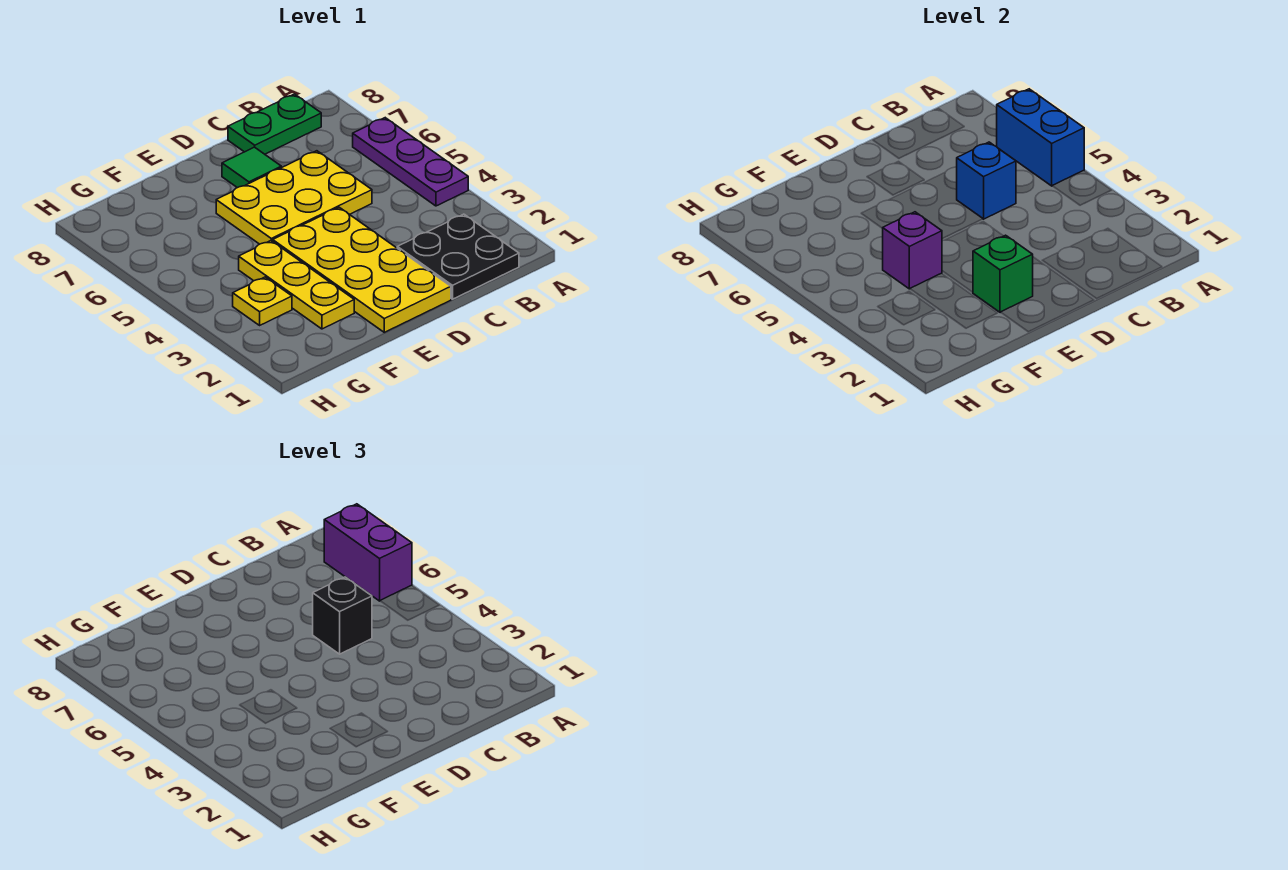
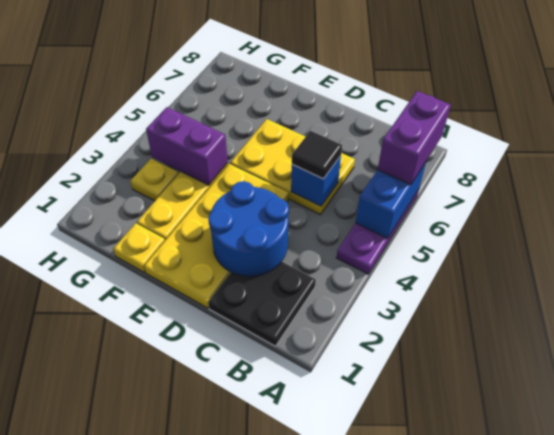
green 1x2 plate [228,94,321,154] -> none
none -> blue 2x2 round brick [208,181,289,276]
black 1x1 brick [313,577,372,654] -> black 1x1 tile [292,131,342,179]
green 1x1 tile [222,147,281,188] -> none
green 1x1 brick [973,235,1033,312] -> none
none -> yellow 1x1 plate [113,223,165,273]
purple 1x1 brick [882,212,942,289] -> purple 1x2 brick [146,107,228,185]

